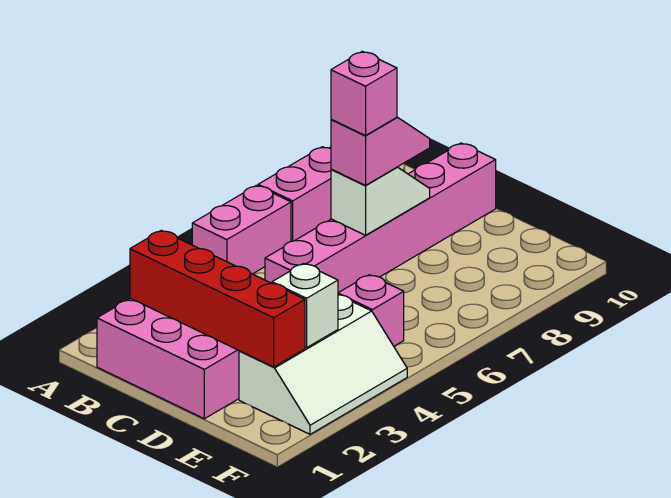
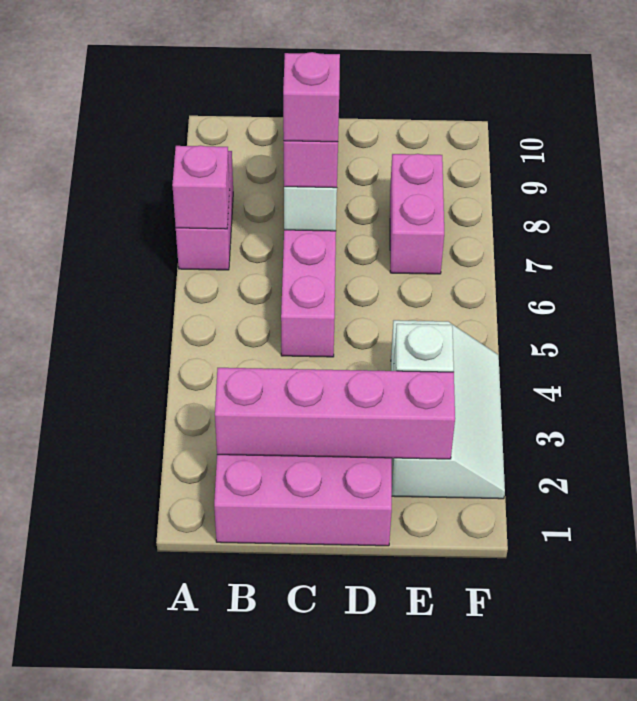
pink 1x2 brick [192,185,291,274] -> pink 1x2 brick moved to [390,154,444,274]
red 1x4 brick [130,230,305,367] -> pink 1x4 brick [215,368,455,459]
pink 1x1 brick [338,275,404,346] -> pink 1x1 brick moved to [172,145,230,229]

